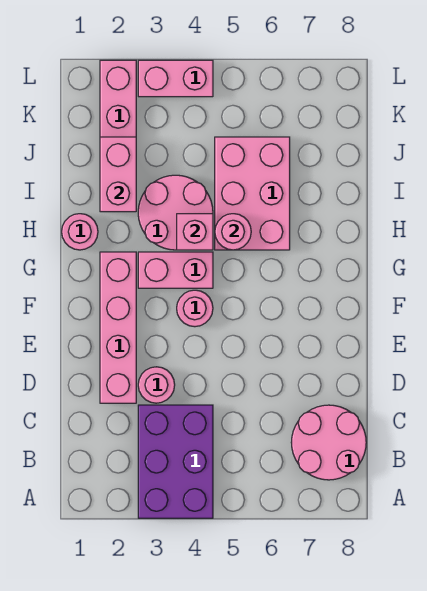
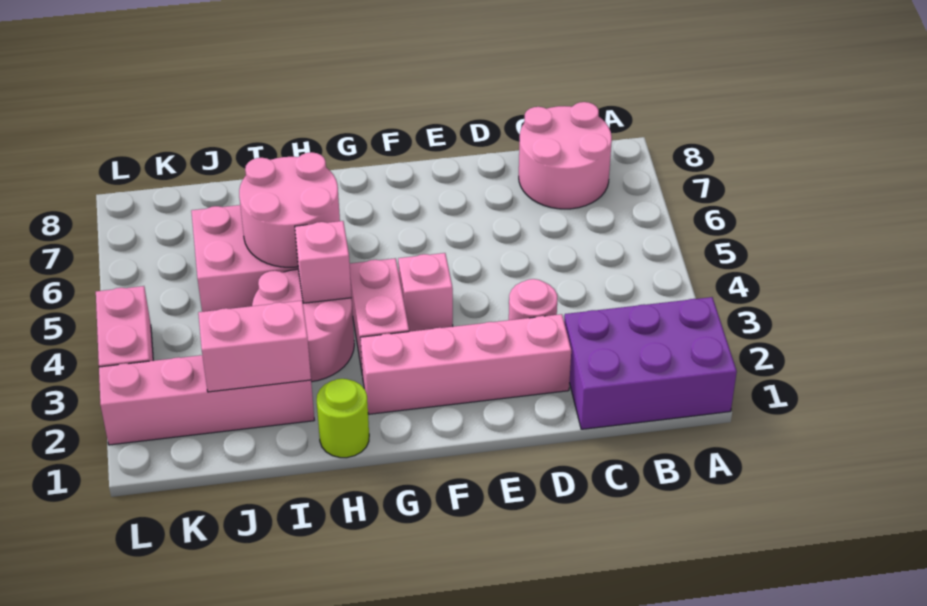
purple 2x3 brick [138,405,213,518] -> purple 2x3 brick moved to [564,297,737,429]
pink 1x1 round brick [177,290,213,327] -> pink 1x1 brick [398,253,453,332]
pink 1x1 round brick [62,214,98,250] -> lime 1x1 round brick [317,379,369,458]
pink 1x1 round brick [215,214,251,250] -> pink 2x2 round brick [239,152,340,267]

